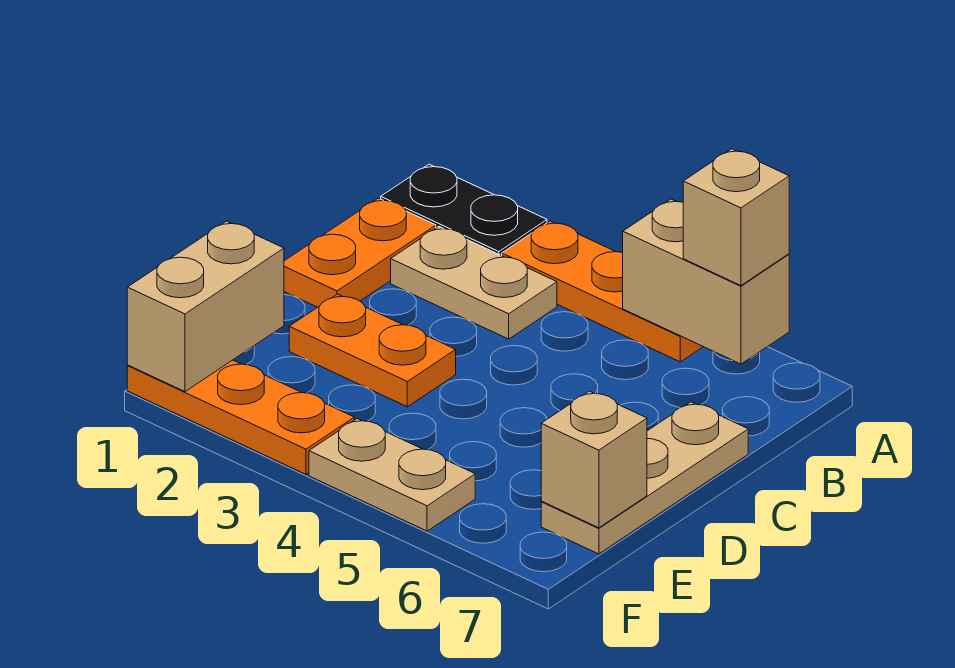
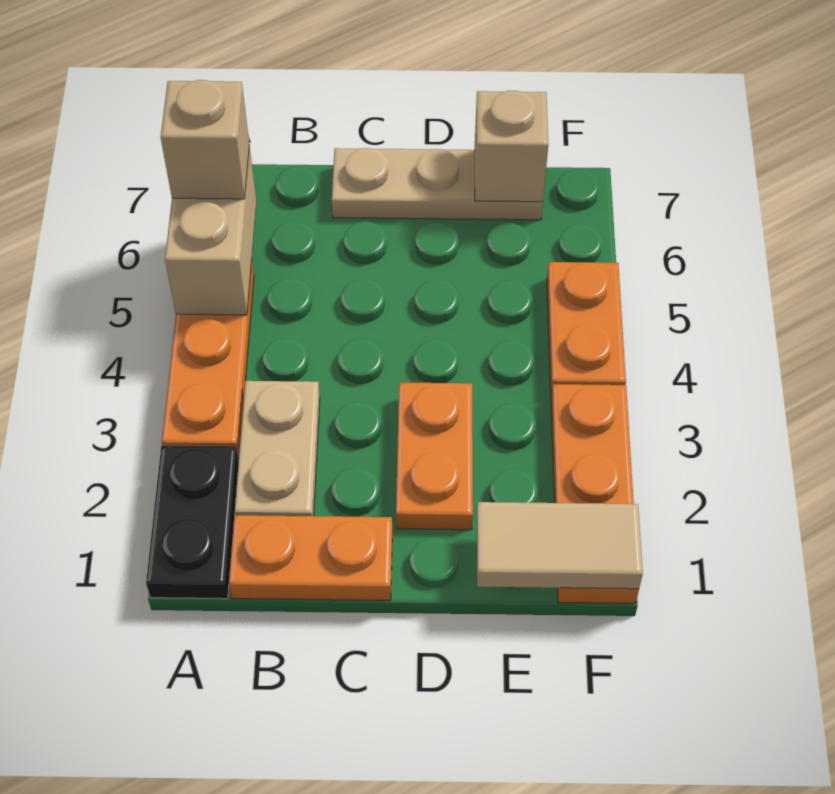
tan 1x2 brick [127,221,284,392] -> tan 1x2 tile [477,502,643,589]
tan 1x2 plate [309,419,475,531] -> orange 1x2 plate [547,262,626,396]

